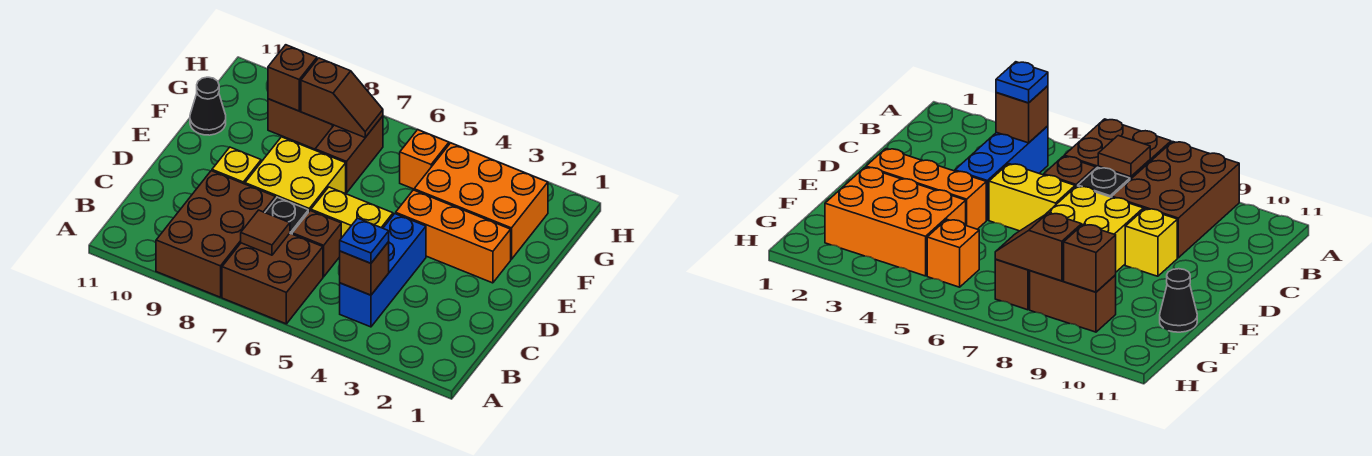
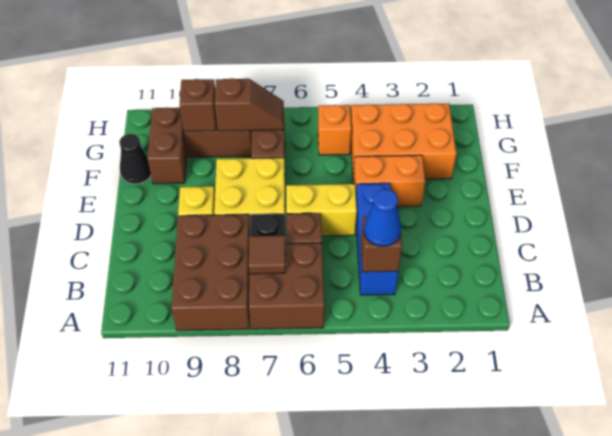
blue 1x1 plate [340,218,389,263] -> blue 1x1 cone [364,189,401,246]
orange 1x3 brick [396,190,511,283] -> orange 1x2 brick [353,155,425,207]
none -> brown 1x2 brick [147,108,187,184]

